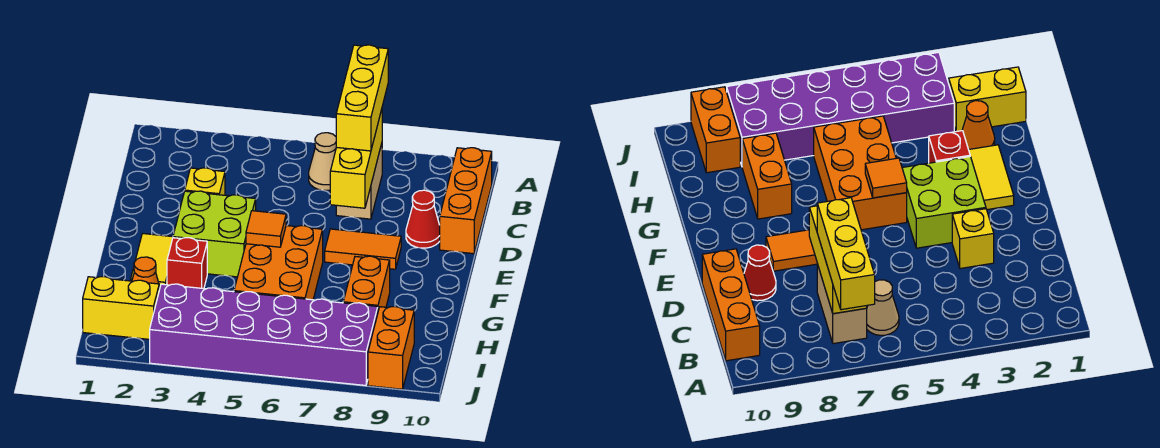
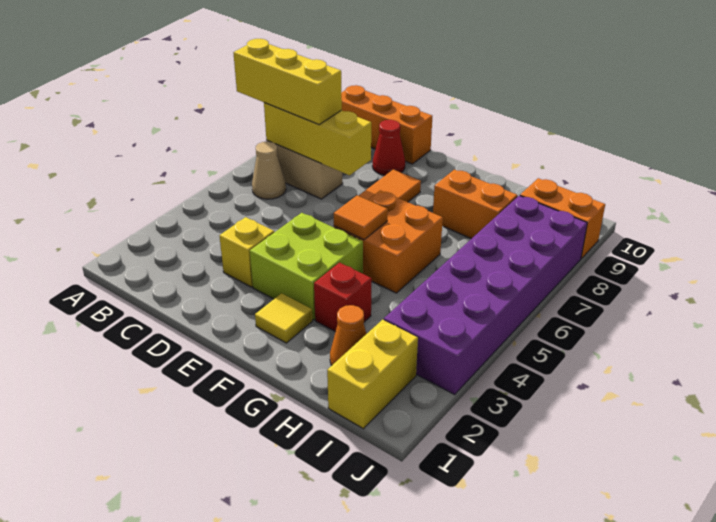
yellow 1x2 tile [131,234,173,286] -> yellow 1x1 tile [255,293,312,343]
orange 2x3 brick [234,226,323,300] -> orange 2x2 brick [334,190,443,293]

